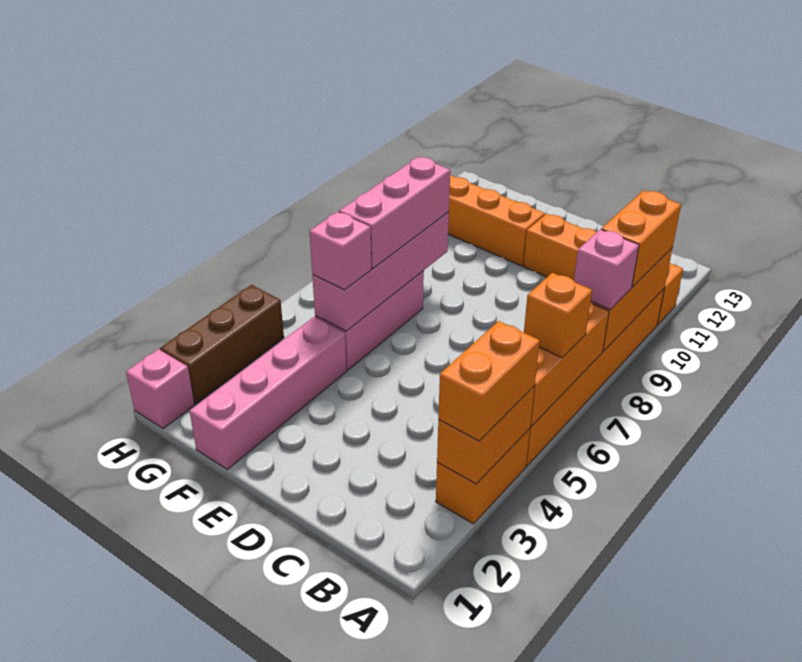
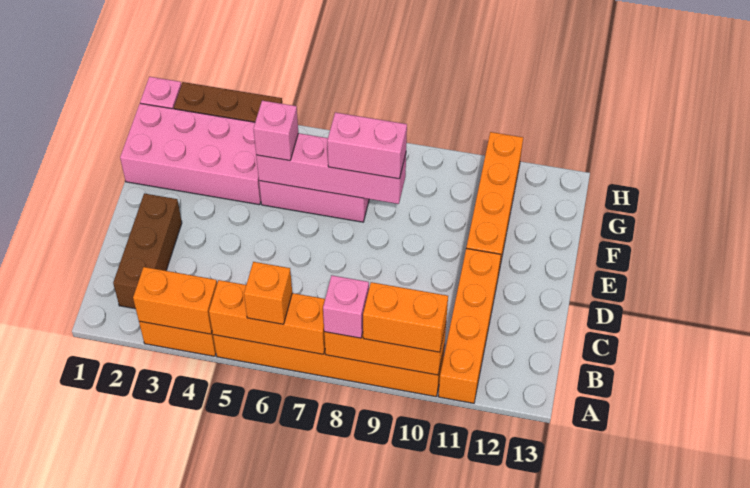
orange 1x2 brick [438,321,540,441] -> none
none -> brown 1x3 brick [113,193,182,309]
pink 1x4 brick [189,317,347,469] -> pink 2x4 brick [120,103,261,205]
pink 1x3 brick [339,157,450,269] -> pink 1x2 brick [327,112,407,179]

